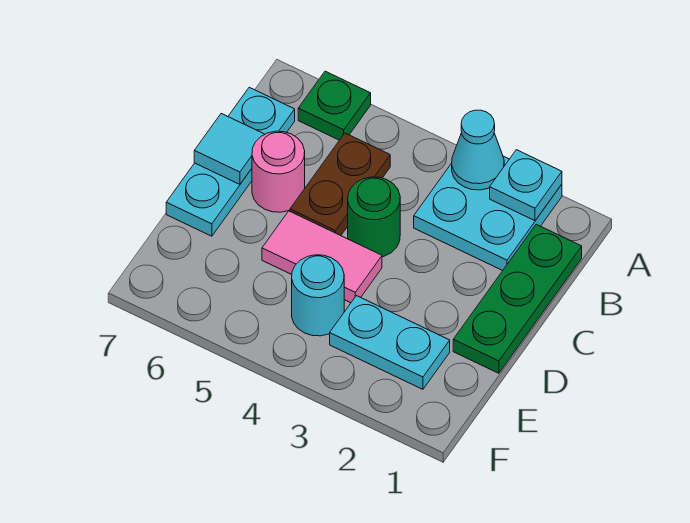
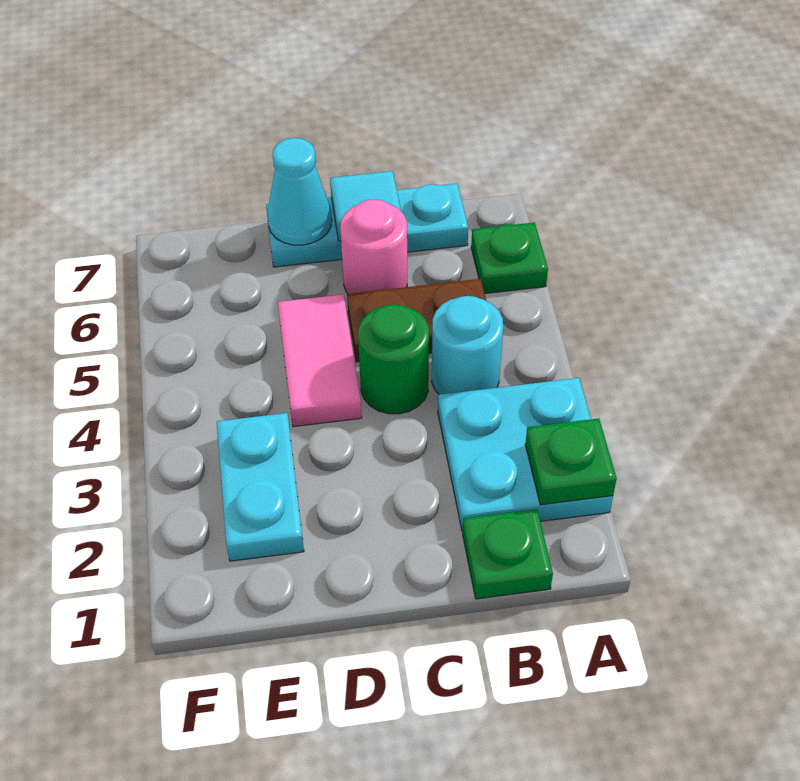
cyan 1x1 plate [490,150,562,221] -> green 1x1 plate [525,418,617,505]
cyan 1x1 cone [452,110,504,190] -> cyan 1x1 cone moved to [267,138,332,245]
green 1x3 plate [453,224,582,373] -> green 1x1 plate [463,509,553,599]
cyan 1x1 round brick [292,255,344,336] -> cyan 1x1 round brick moved to [432,296,503,395]

